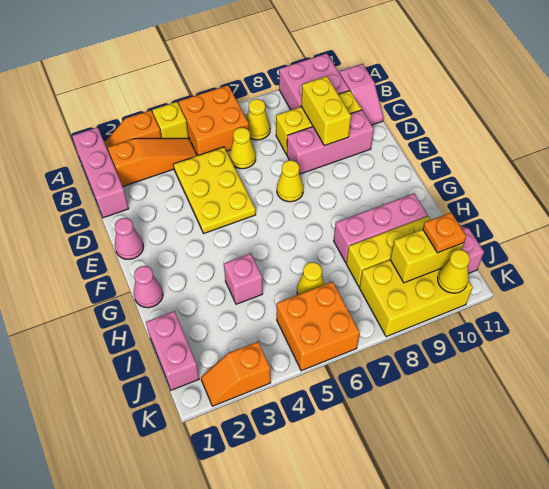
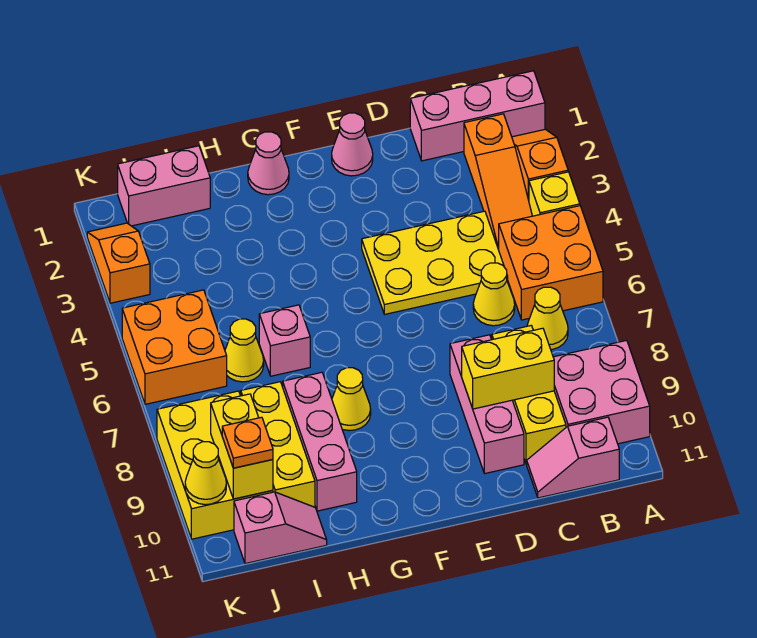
yellow 1x1 cone [277,160,303,202] -> yellow 1x1 cone moved to [332,368,371,431]
pink 1x1 brick [224,253,263,304] -> pink 1x1 brick moved to [259,305,310,376]

